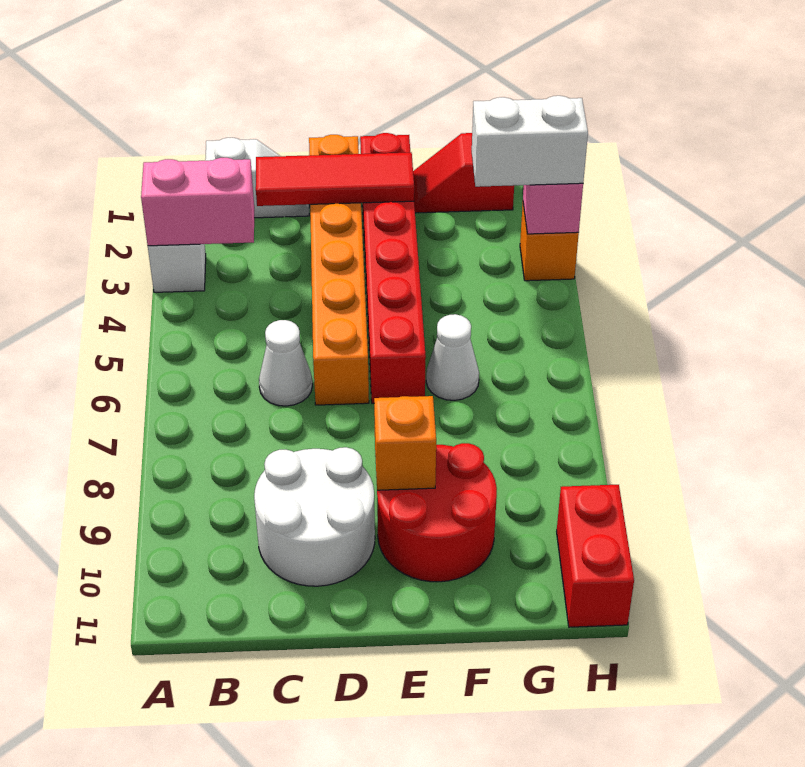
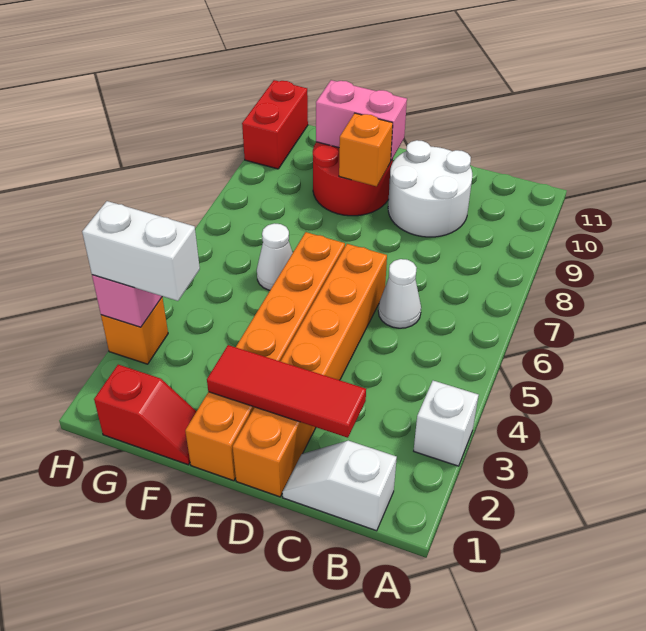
pink 1x2 brick [141,158,254,246] -> pink 1x2 brick moved to [316,80,407,160]
red 1x6 brick [360,133,426,403] -> orange 1x6 brick [185,232,345,481]

